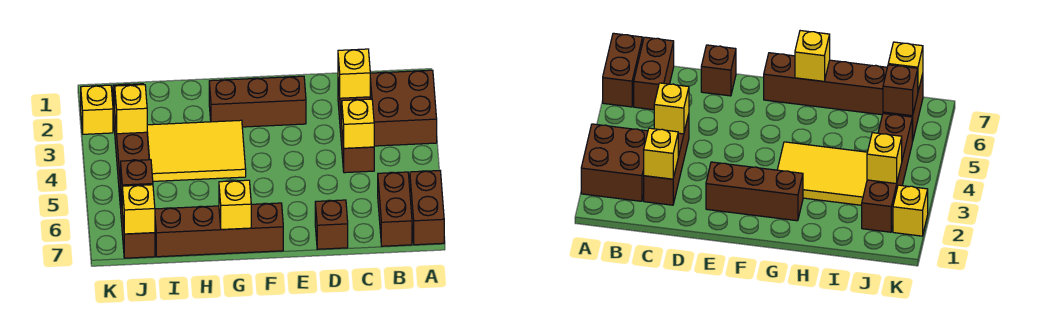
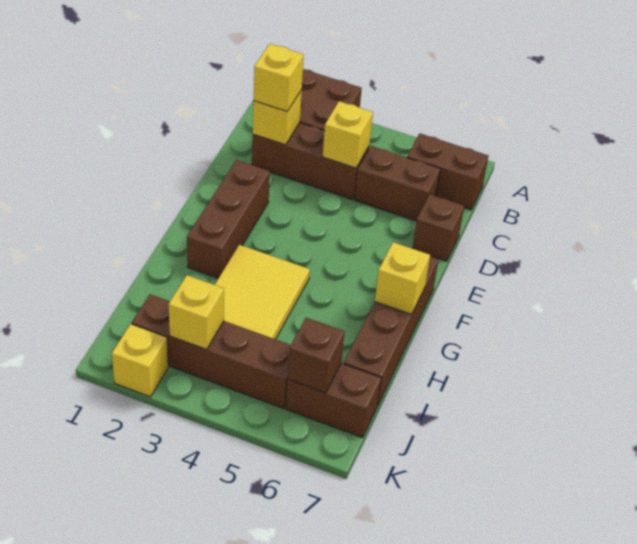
brown 1x2 brick [410,171,444,245] -> brown 1x2 brick moved to [355,146,440,221]
yellow 1x1 brick [122,185,155,234] -> yellow 1x1 brick moved to [254,44,304,111]

